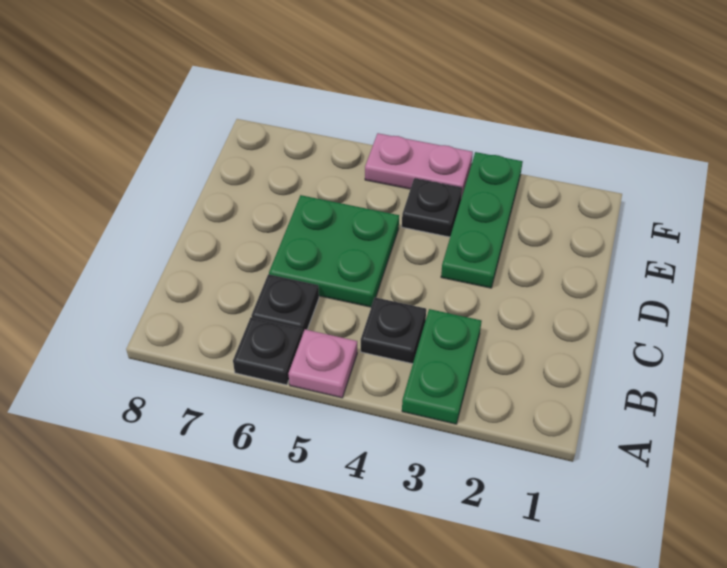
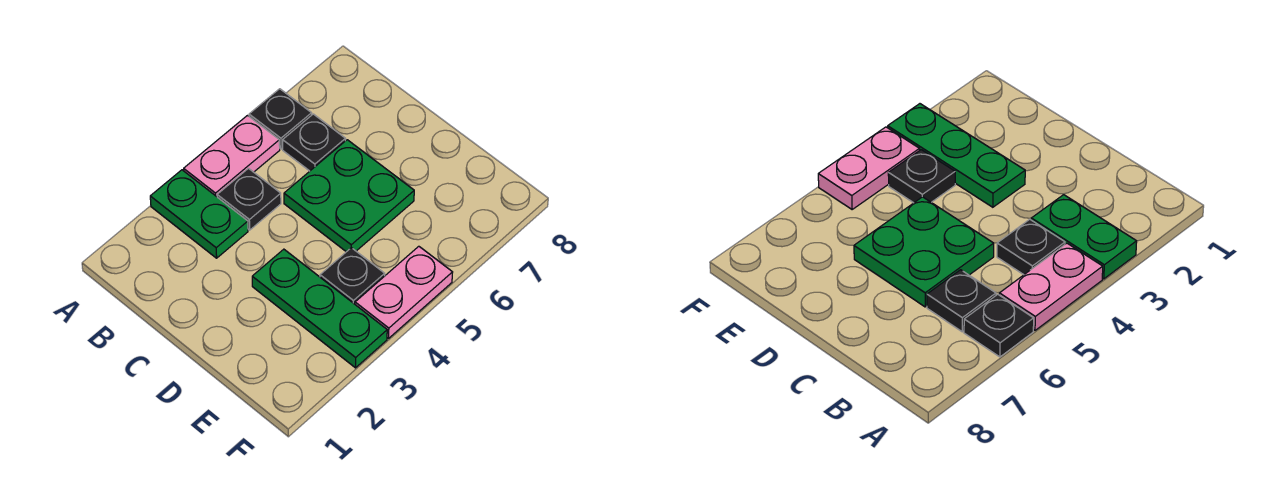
pink 1x1 plate [288,329,357,398] -> pink 1x2 plate [184,116,280,197]

